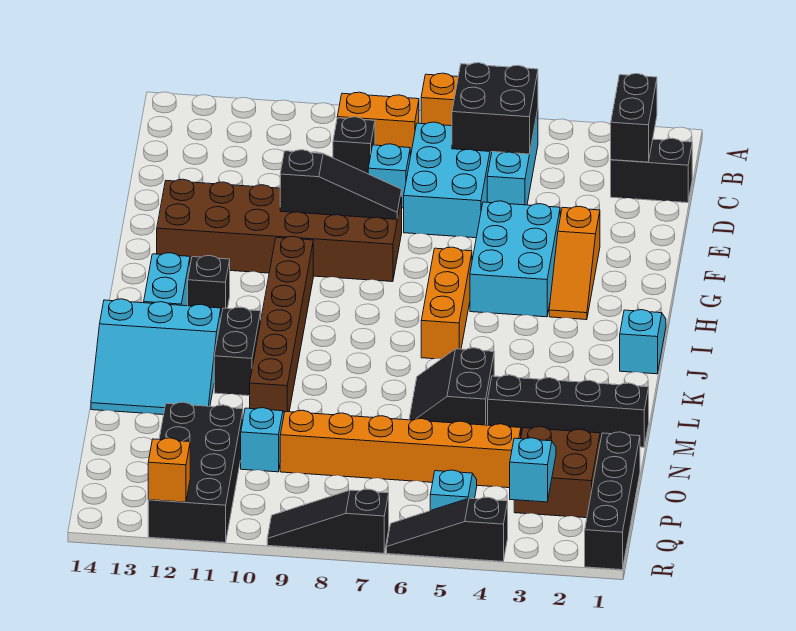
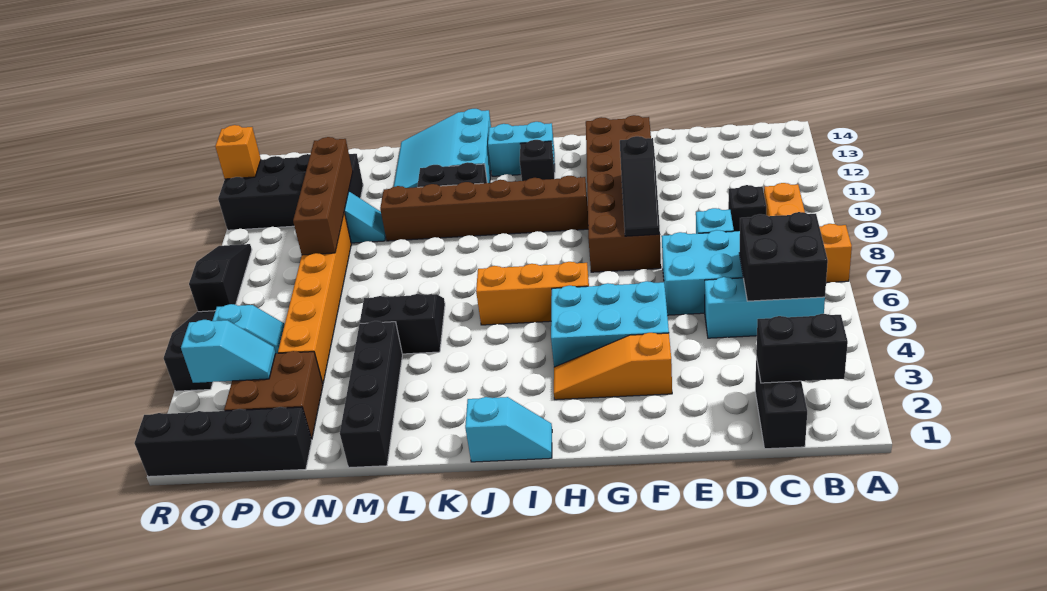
none -> brown 1x4 brick [293,137,353,255]

